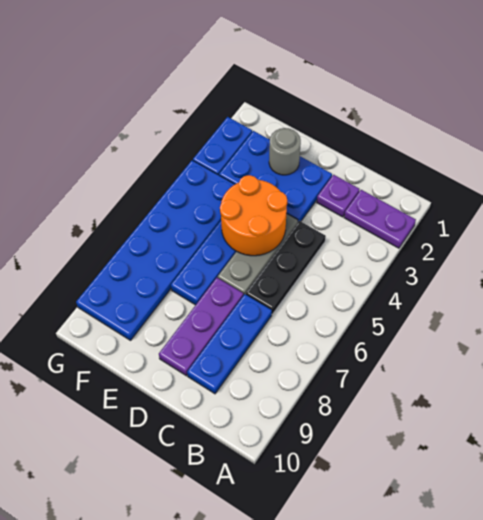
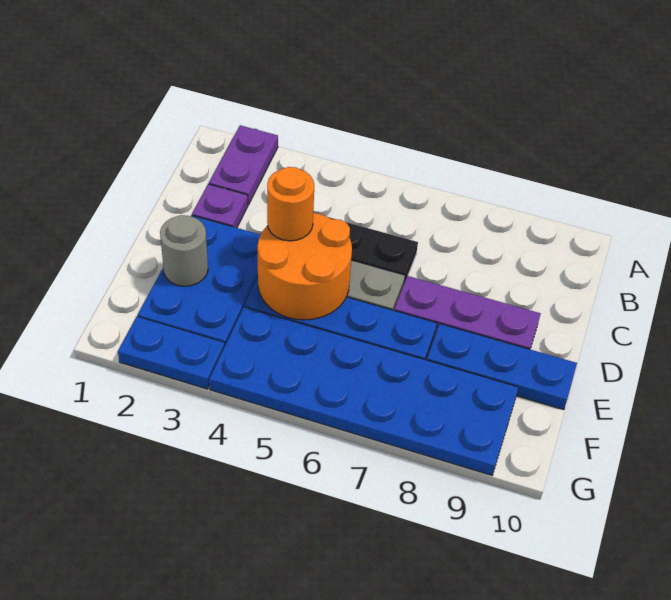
blue 1x3 plate [187,294,272,394] -> blue 1x3 plate moved to [427,324,577,410]
none -> orange 1x1 round brick [267,167,314,241]

